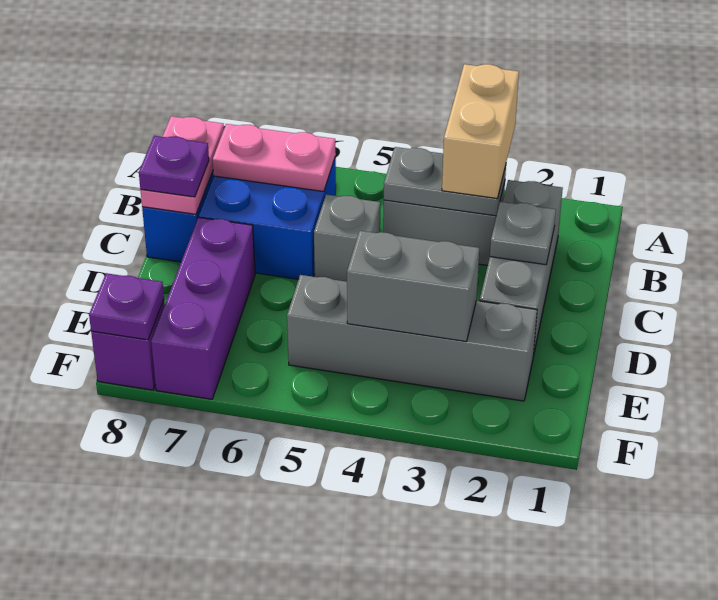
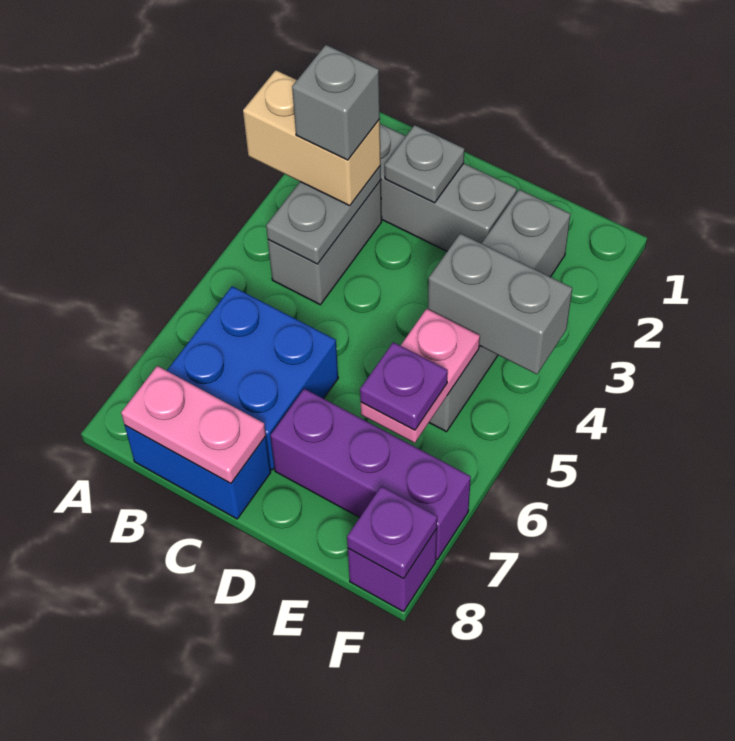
pink 1x2 plate [213,124,336,192] -> pink 1x2 plate moved to [361,309,480,443]
grey 1x1 brick [314,194,380,282] -> grey 1x1 brick moved to [292,45,380,160]
purple 1x1 plate [139,136,209,197] -> purple 1x1 plate moved to [360,342,448,430]
grey 1x2 brick [347,231,479,341] -> grey 1x2 brick turned to [428,233,572,374]

